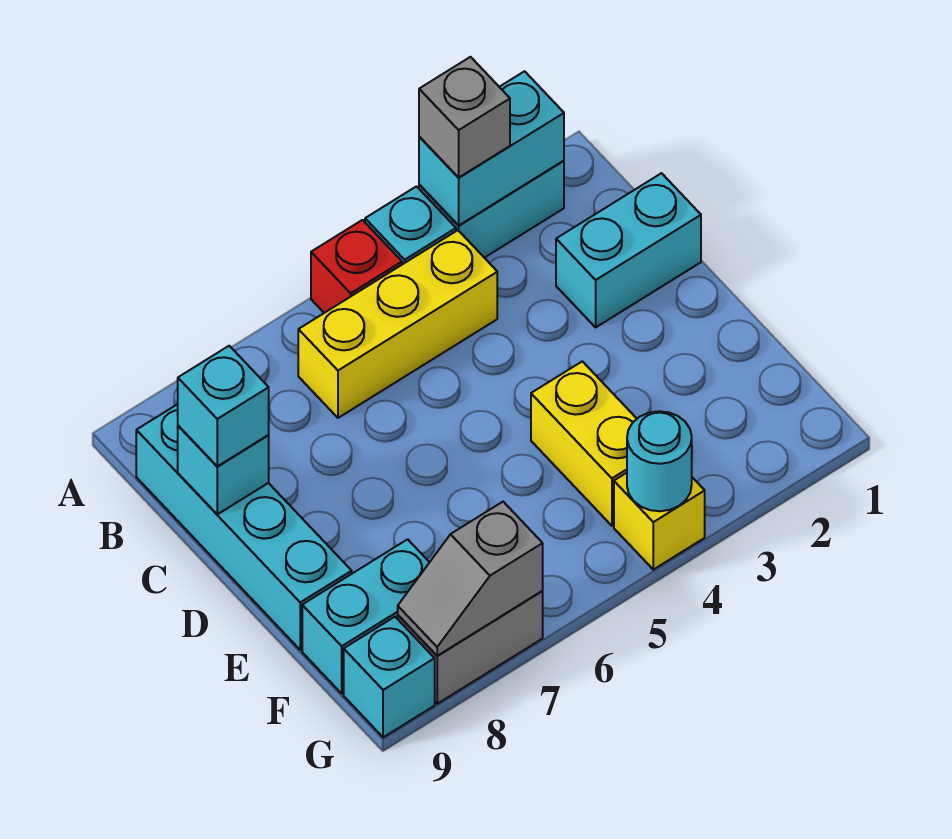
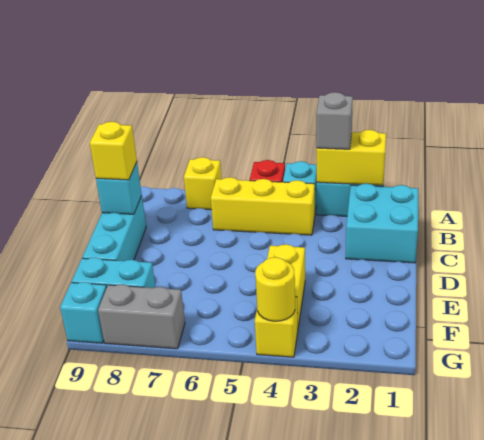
cyan 1x2 brick [419,71,564,226] -> yellow 1x2 brick [316,130,386,185]
none -> yellow 1x1 brick [184,157,222,210]
cyan 1x4 brick [136,404,352,650] -> cyan 1x3 brick [82,196,146,261]
cyan 1x2 brick [556,173,701,327] -> cyan 2x2 brick [346,183,418,263]
cyan 1x1 brick [178,346,269,467] -> yellow 1x1 brick [90,122,137,180]
cyan 1x1 round brick [627,411,692,511] -> yellow 1x1 round brick [255,257,295,321]
grey 1x2 slope [398,502,543,656] -> none

